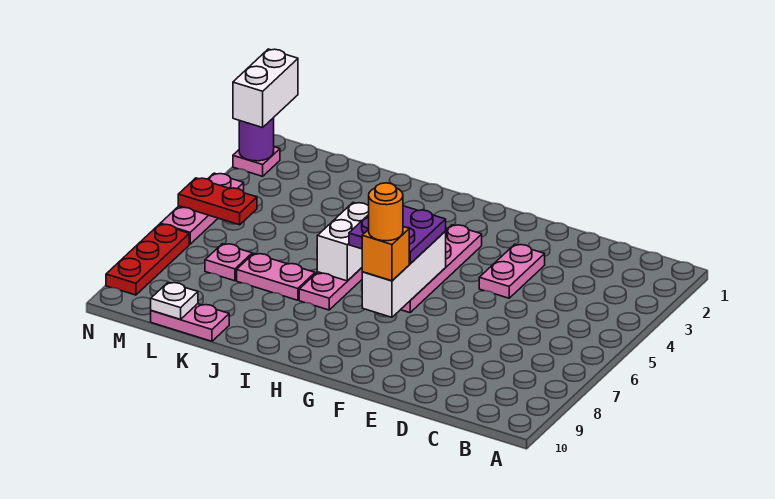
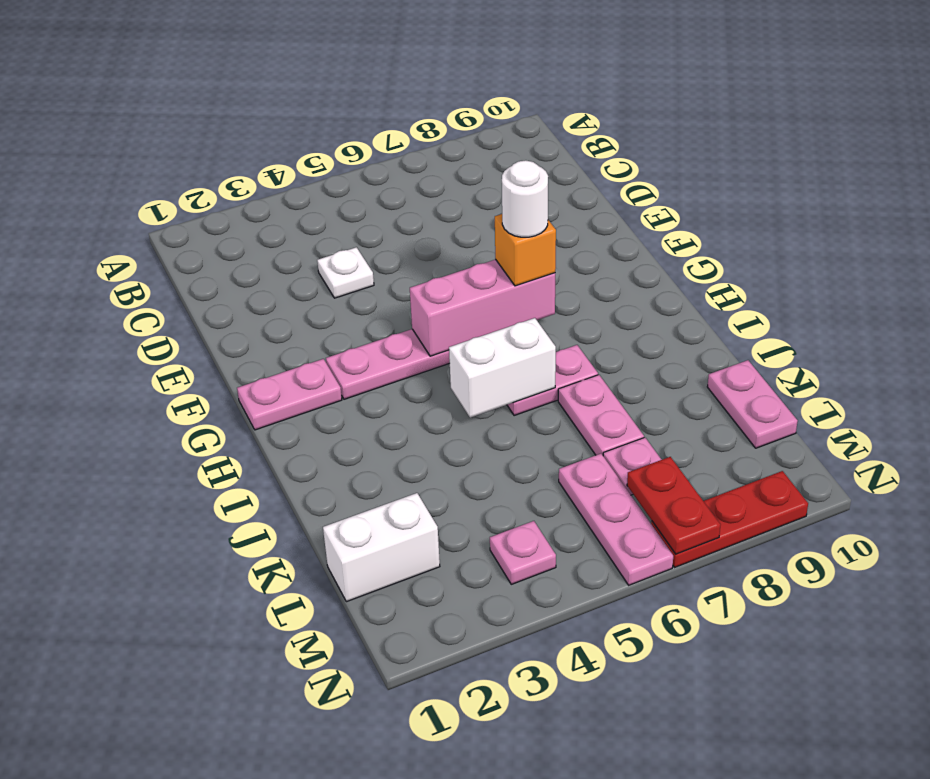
pink 1x2 plate [479,244,545,298] -> pink 1x2 plate moved to [237,359,342,430]
white 1x3 brick [362,232,446,317] -> pink 1x3 brick [410,259,555,356]
purple 2x2 plate [349,206,446,264] -> none
orange 1x1 round brick [369,183,403,241] -> white 1x1 round brick [502,160,548,237]
white 1x1 plate [151,282,198,319] -> white 1x1 plate moved to [317,247,374,298]
red 1x2 plate [178,178,257,225] -> red 1x2 plate moved to [627,457,720,554]
white 1x2 brick [233,49,298,128] -> white 1x2 brick moved to [323,493,440,602]
pink 1x1 plate [233,147,280,176] -> pink 1x1 plate moved to [490,521,556,584]
purple 1x1 round brick [239,118,274,161] -> none
pink 1x3 plate [160,173,244,244] -> pink 1x3 plate turned to [559,454,673,585]

